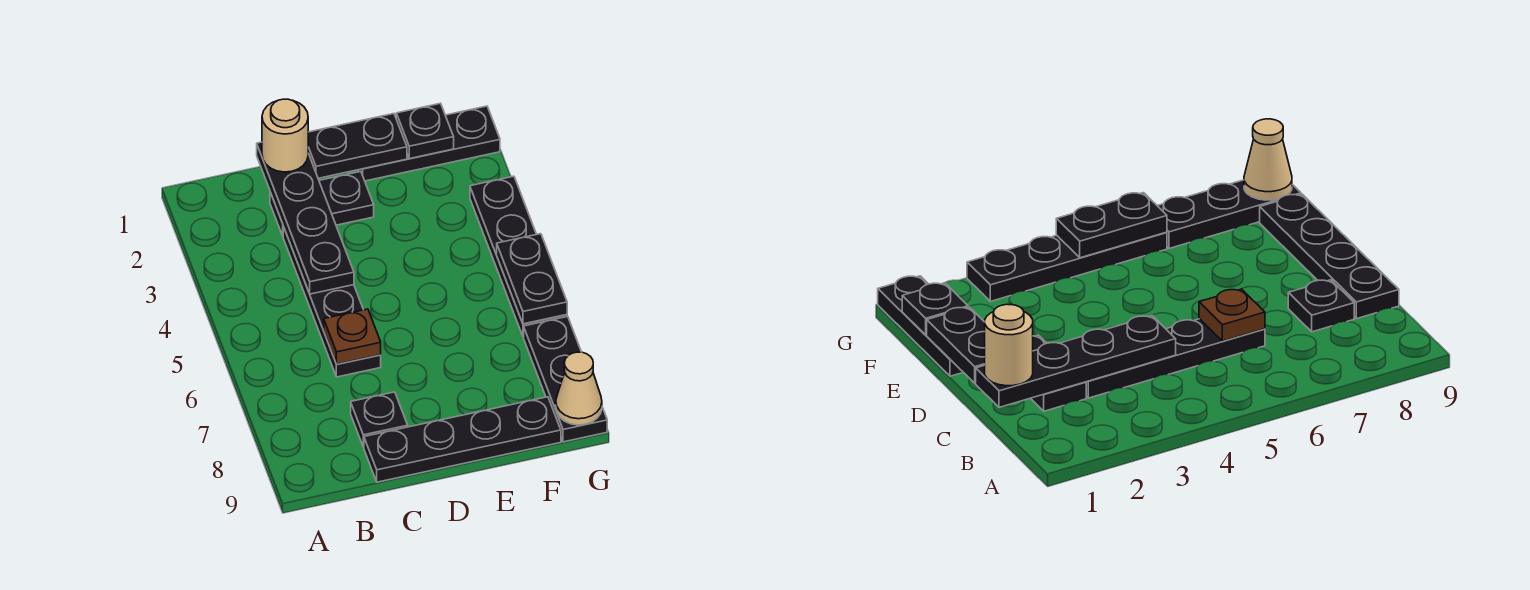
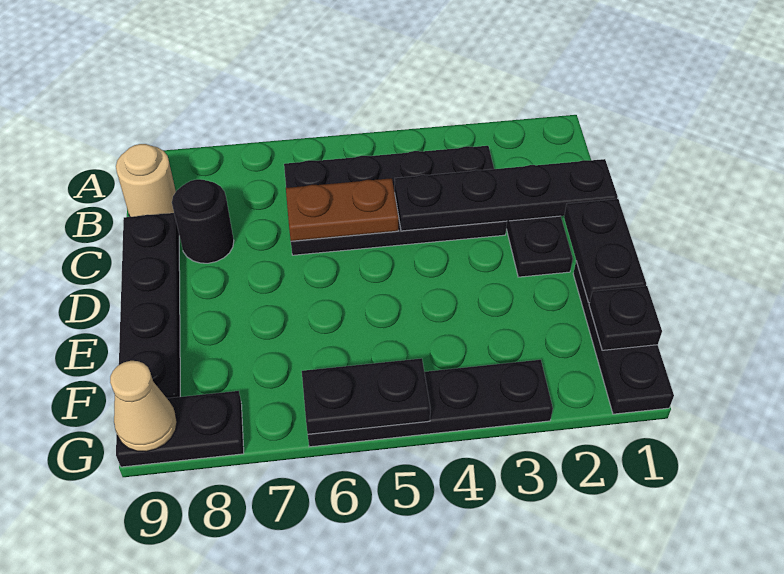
tan 1x1 round brick [262,99,308,172] -> tan 1x1 round brick moved to [116,144,176,217]
black 1x4 plate [283,227,381,377] -> black 2x4 plate [284,146,507,255]
brown 1x1 plate [324,309,381,364] -> brown 1x2 plate [286,178,399,241]
black 1x1 plate [351,392,408,447] -> black 1x1 round brick [172,179,234,263]
black 1x3 plate [524,316,607,442] -> black 1x2 plate [116,391,244,467]

